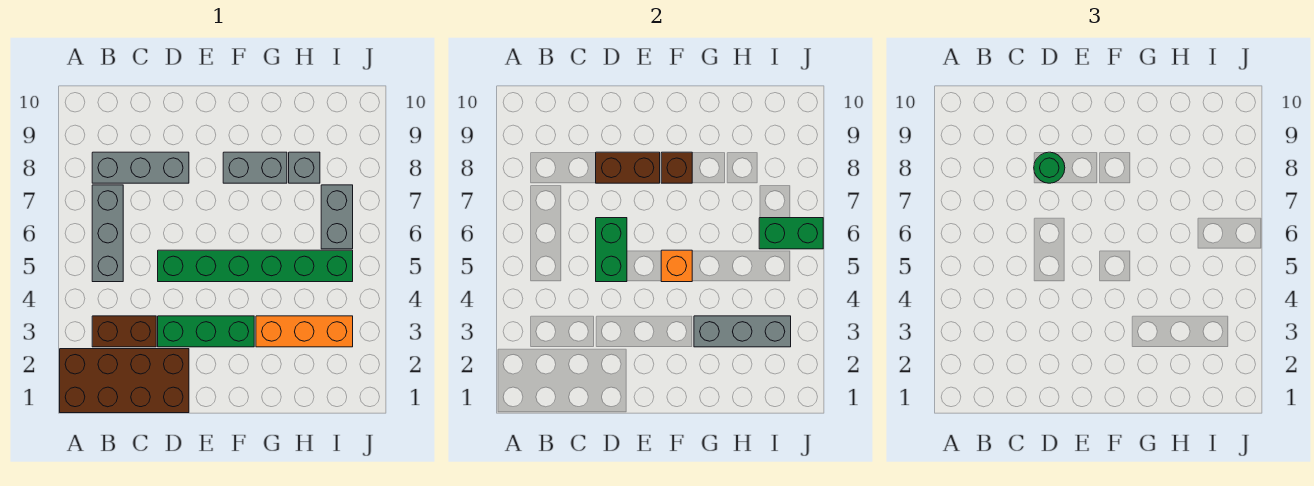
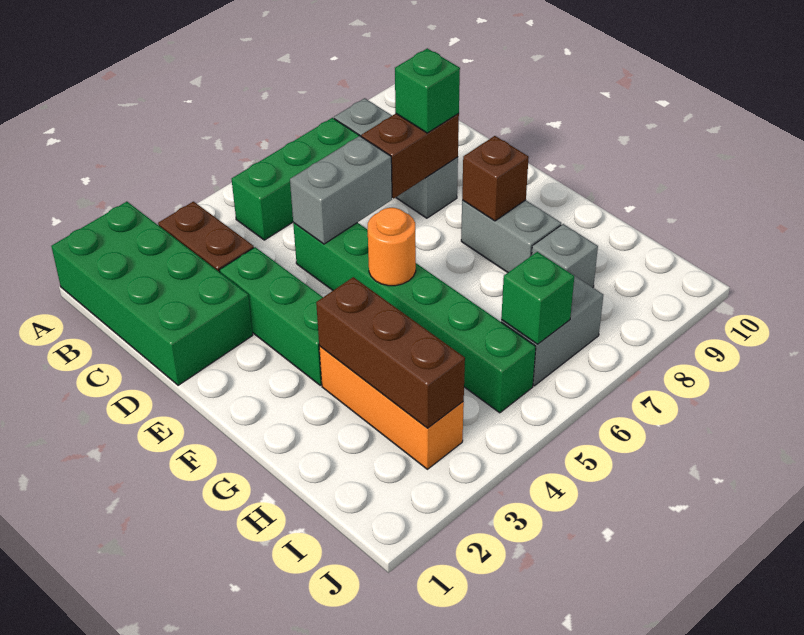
brown 2x4 brick [60,349,189,413] -> green 2x4 brick [51,202,253,385]
grey 1x3 brick [92,185,123,282] -> green 1x3 brick [232,118,360,240]
green 1x2 brick [596,218,627,282] -> grey 1x2 brick [290,136,392,244]
brown 1x2 brick [596,152,660,183] -> brown 1x2 brick turned to [361,114,459,198]
green 1x1 round brick [1034,152,1065,183] -> green 1x1 brick [395,48,460,133]
orange 1x1 brick [661,250,692,282] -> orange 1x1 round brick [368,208,416,286]
grey 1x3 brick [694,316,791,347] -> brown 1x3 brick [316,277,465,428]
green 1x2 brick [759,218,823,249] -> green 1x1 brick [501,252,574,344]

